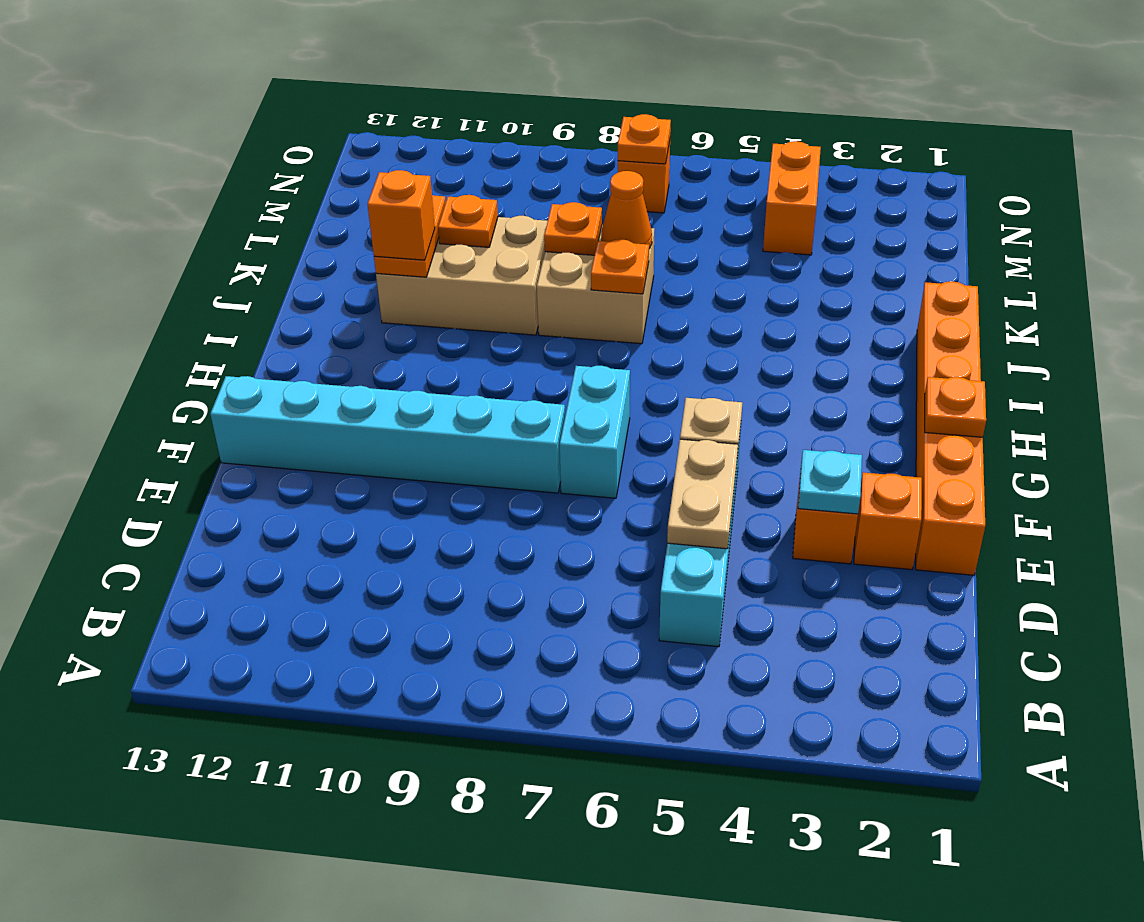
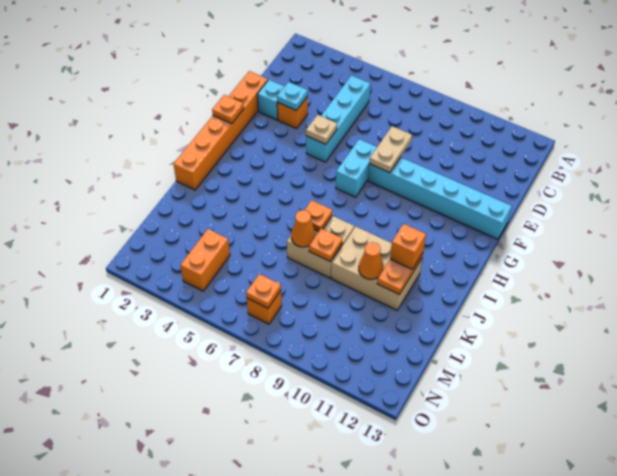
tan 1x2 plate [667,439,738,549] -> tan 1x2 plate moved to [369,126,412,173]
orange 1x1 brick [854,473,922,570] -> cyan 1x1 brick [257,80,285,120]
orange 1x1 plate [438,195,498,247] -> orange 1x1 cone [359,242,384,279]

